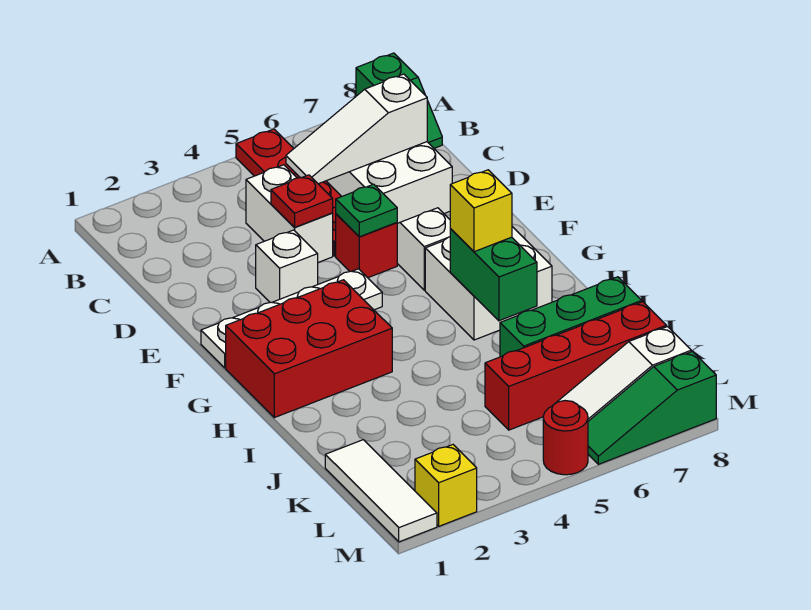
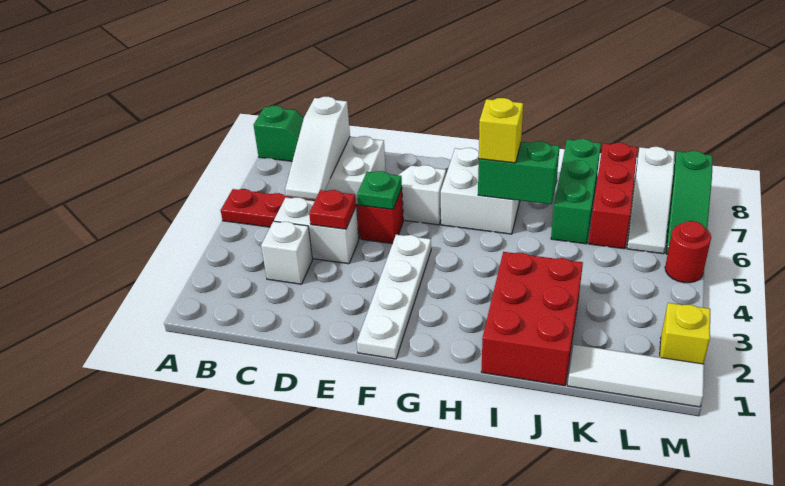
white 1x1 brick [256,230,318,303] -> white 1x1 brick moved to [261,221,313,284]
red 2x3 brick [226,280,392,418] -> red 2x3 brick moved to [481,252,583,386]
red 1x4 brick [485,302,667,430] -> red 1x3 brick [589,143,638,249]

